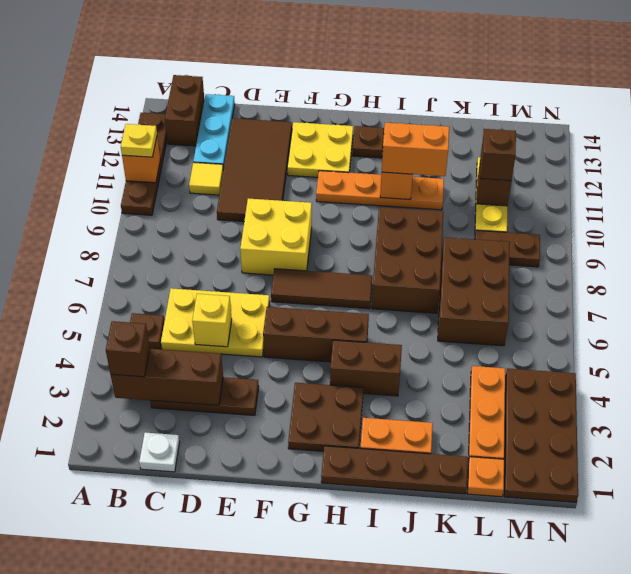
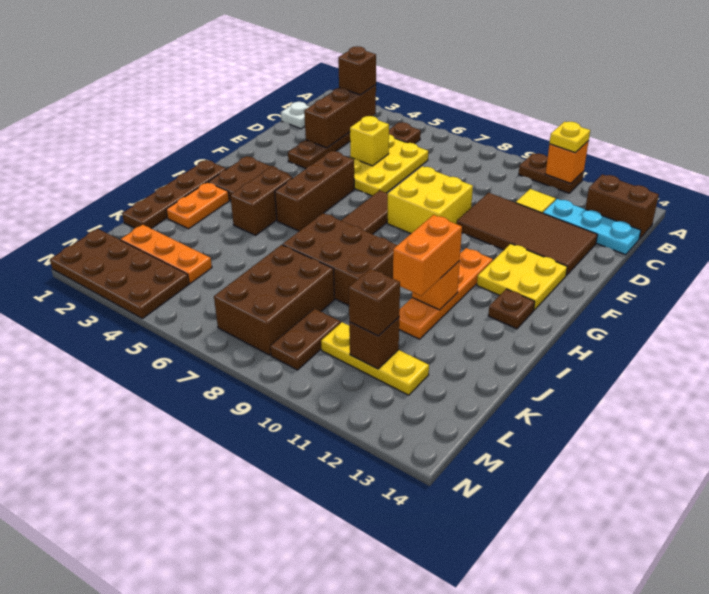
brown 1x4 plate [121,113,167,215] -> brown 1x2 plate [519,153,584,193]
brown 2x3 brick [438,237,510,346] -> brown 2x3 brick turned to [214,245,335,355]
orange 1x1 plate [467,457,504,497] -> none

